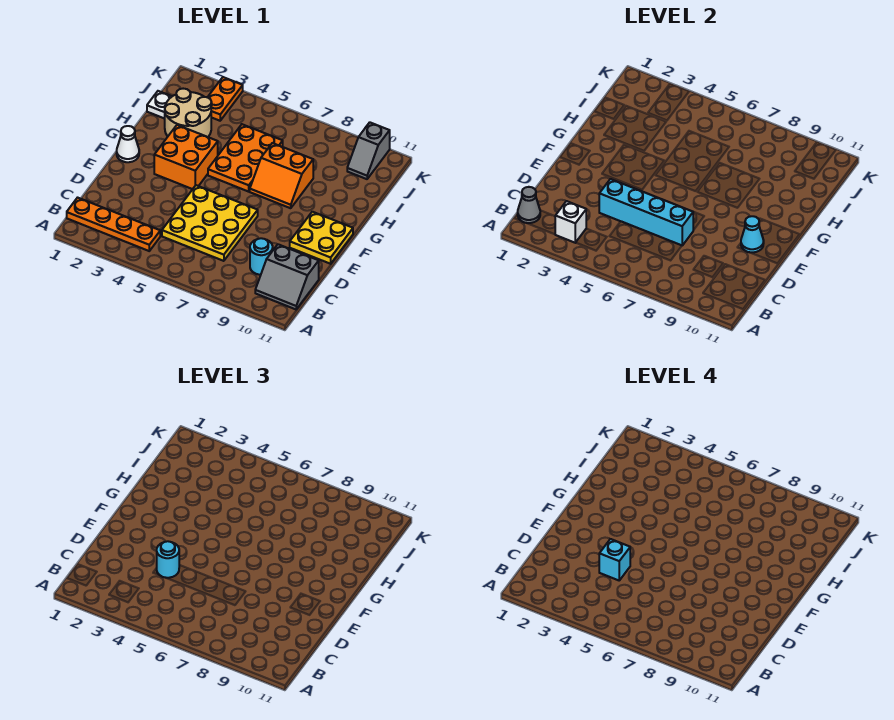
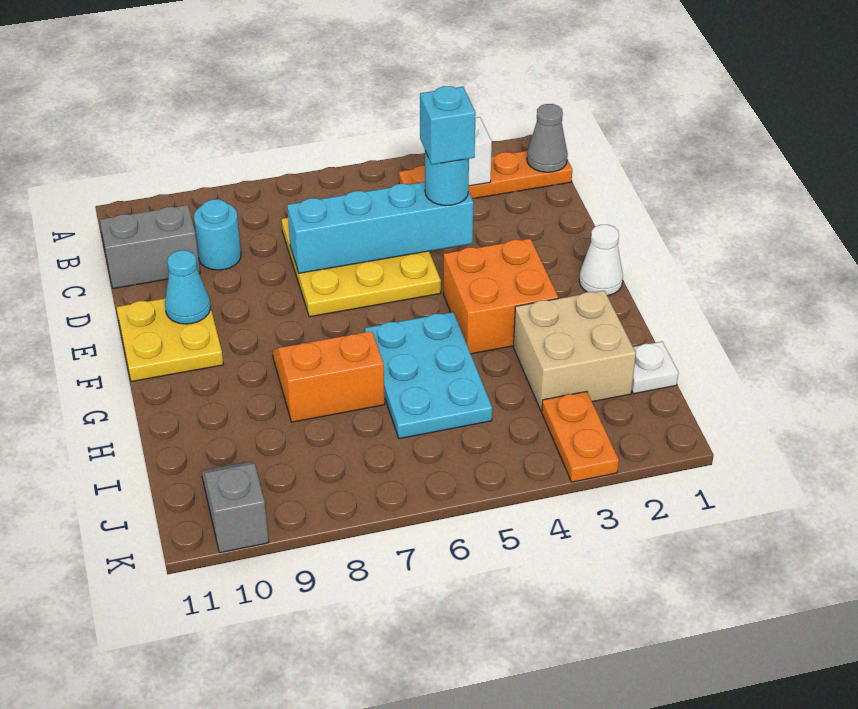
orange 2x3 plate [208,124,283,192] -> cyan 2x3 plate [365,312,492,439]
tan 2x2 round brick [165,89,212,137] -> tan 2x2 brick [513,291,636,411]

